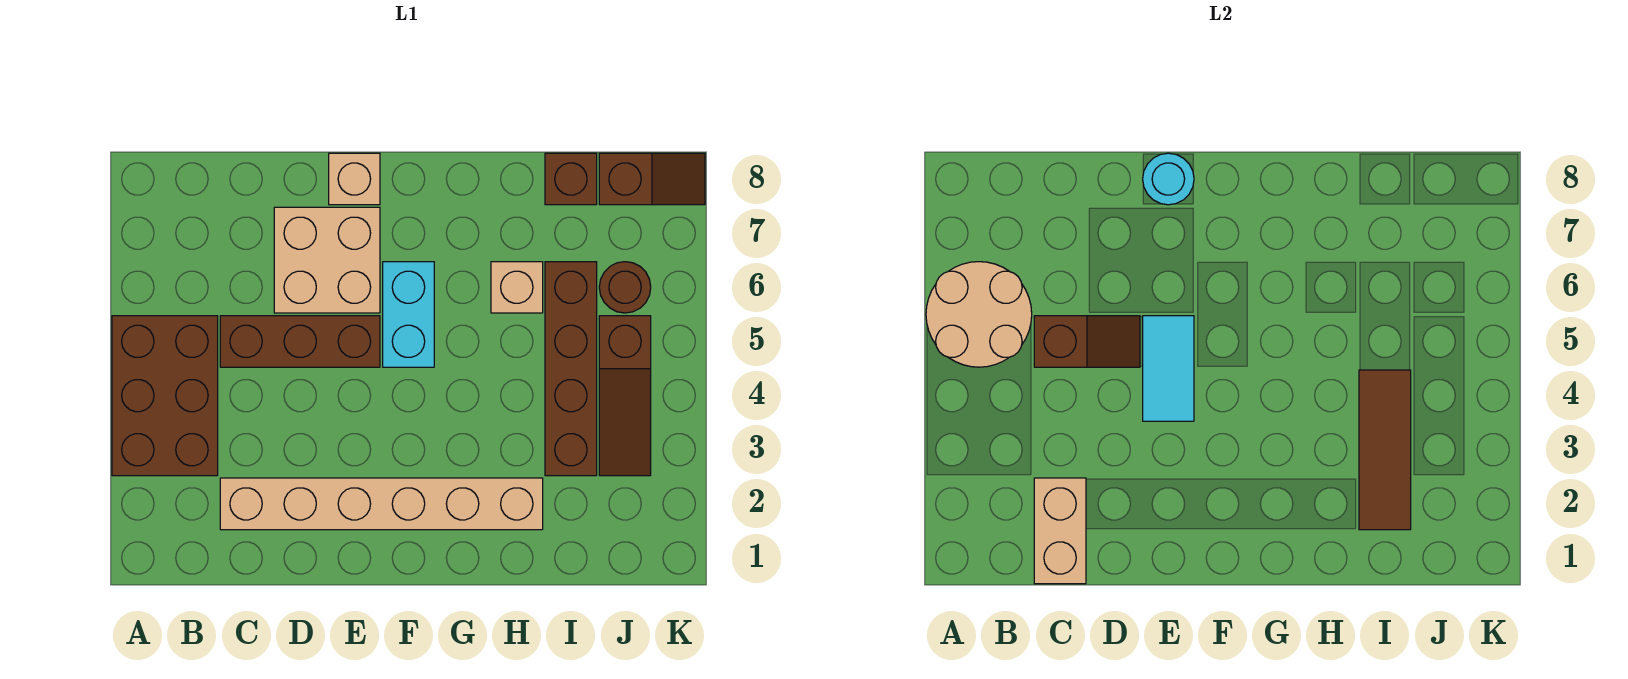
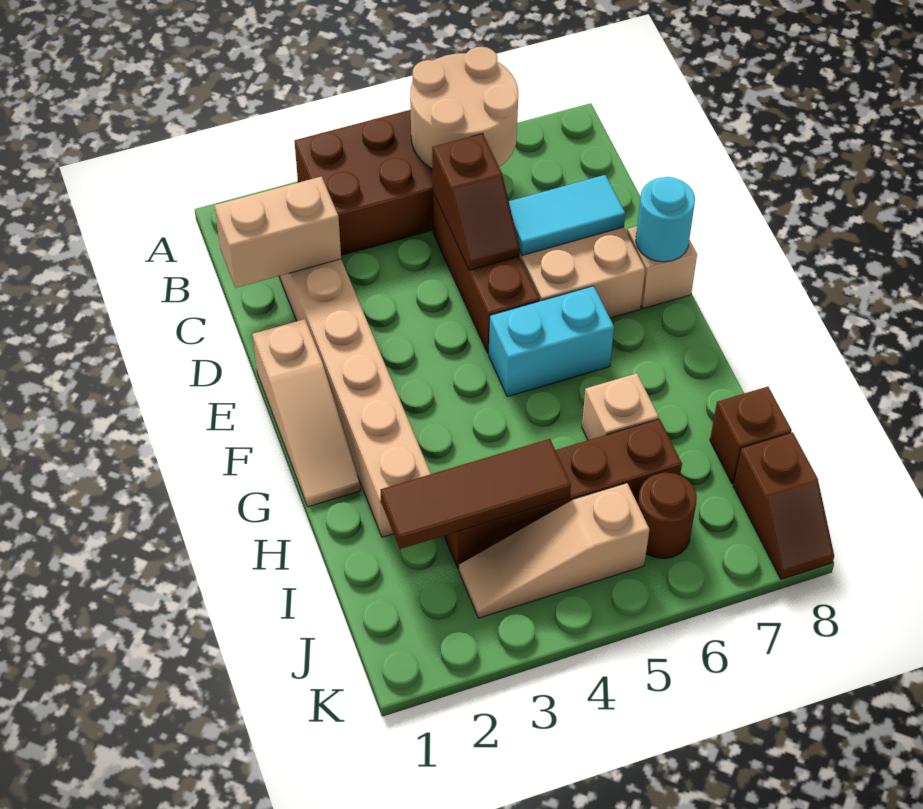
none -> tan 1x3 slope [253,319,361,507]
cyan 1x2 tile [1143,316,1194,421] -> cyan 1x2 tile moved to [509,175,625,255]
brown 1x3 slope [599,316,651,476] -> tan 1x3 slope [459,483,650,618]

